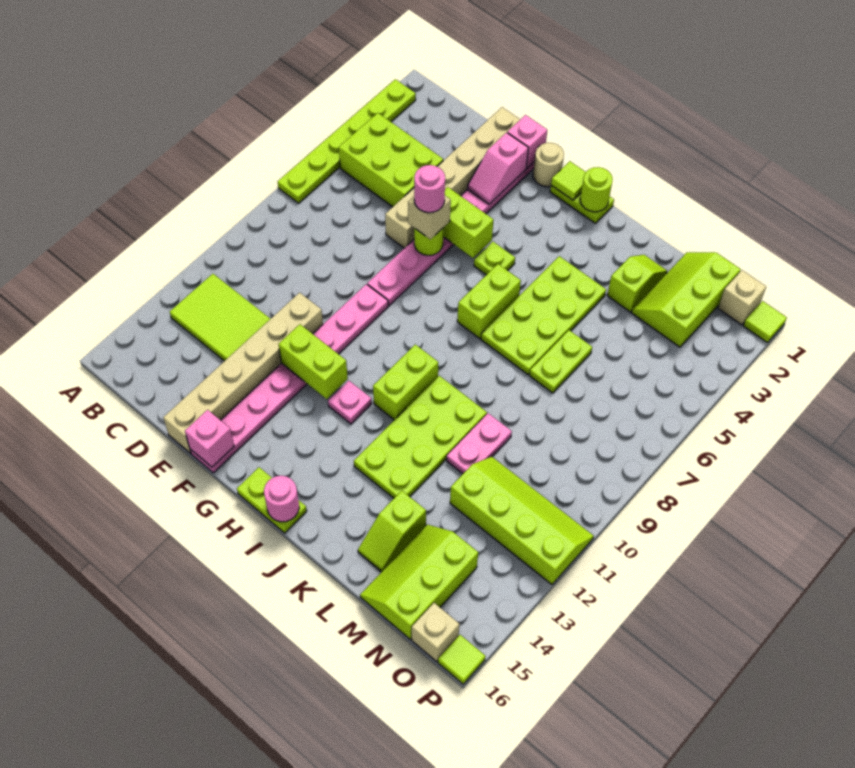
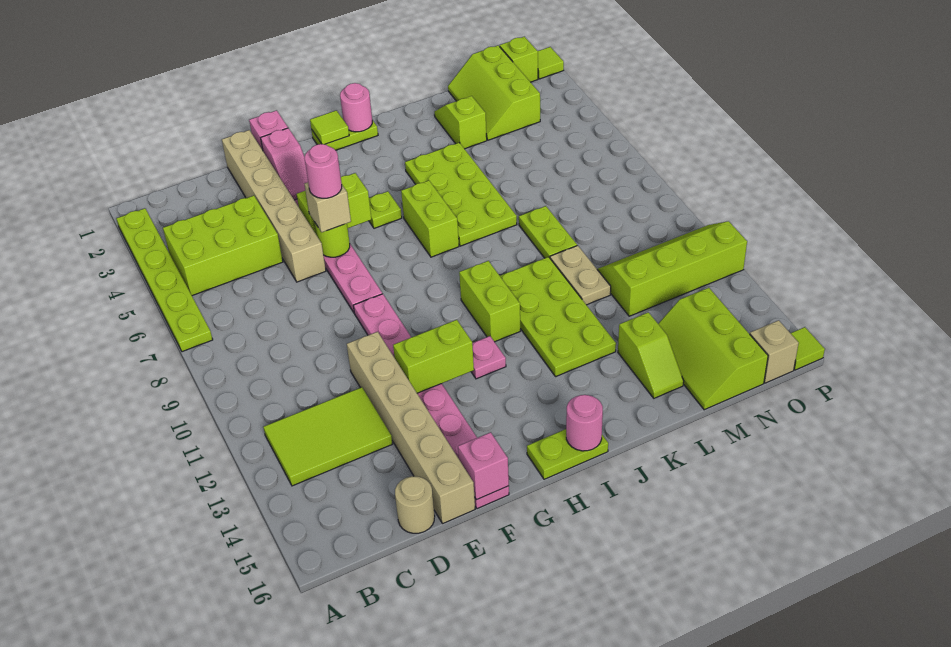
tan 1x1 round brick [533,143,564,187] -> tan 1x1 round brick moved to [395,476,435,533]
lime 1x1 round brick [580,167,613,212] -> pink 1x1 round brick [340,83,372,132]
lime 1x2 plate [529,330,592,393] -> lime 1x2 plate moved to [519,206,577,258]
pink 1x2 plate [447,413,512,474] -> tan 1x2 plate [550,246,611,305]
tan 1x1 brick [718,270,766,325] -> lime 1x1 brick [500,37,538,82]

